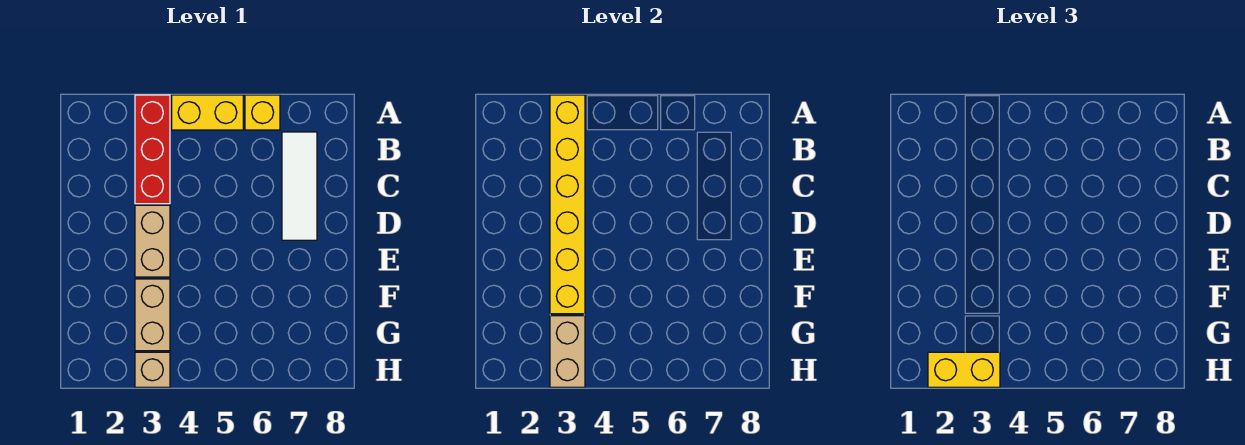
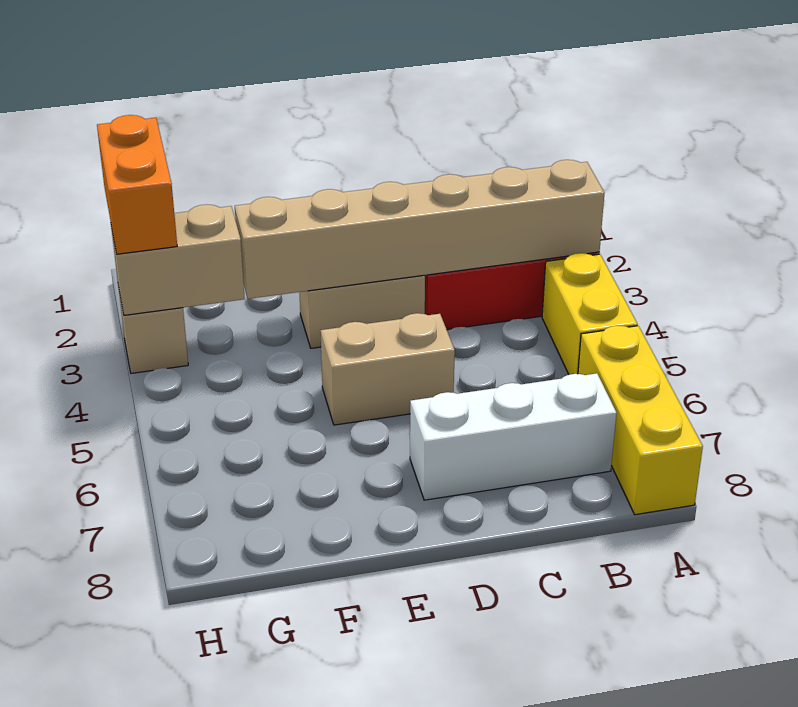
yellow 1x6 brick [550,95,585,314] -> tan 1x6 brick [235,160,604,299]
yellow 1x1 brick [245,95,280,130] -> yellow 1x3 brick [578,326,703,515]
white 1x3 tile [282,132,317,240] -> white 1x3 brick [410,373,616,500]
tan 1x2 brick [135,279,170,351] -> tan 1x2 brick moved to [320,313,455,425]
yellow 1x2 brick [928,352,1000,387] -> orange 1x2 brick [97,115,177,254]

